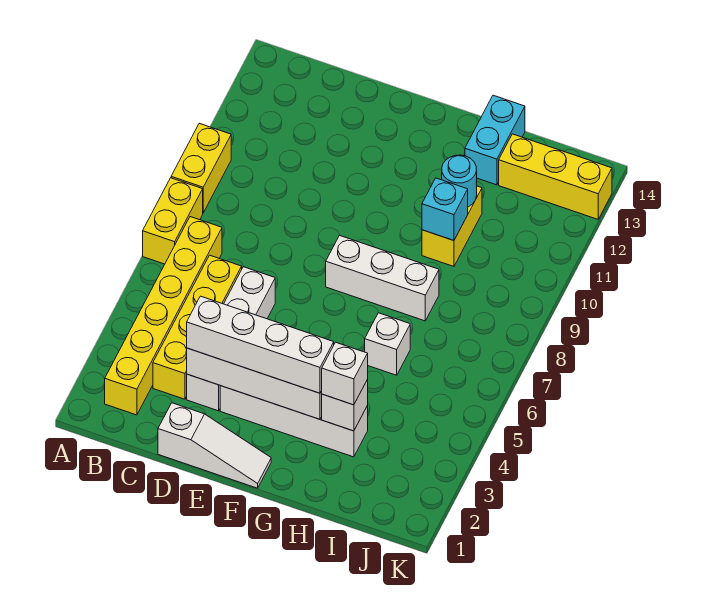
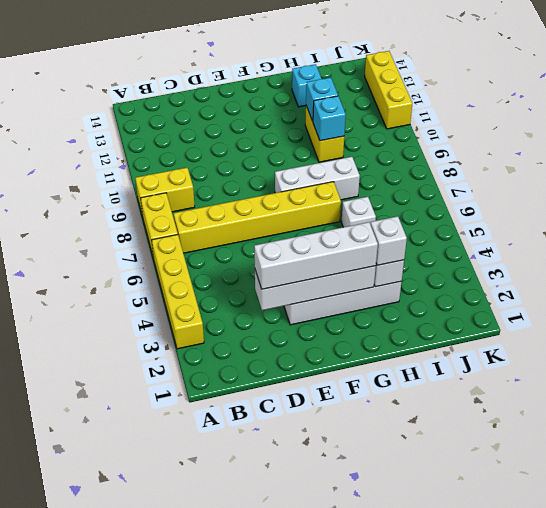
yellow 1x2 brick [171,123,231,213] -> yellow 1x2 brick turned to [135,168,195,217]
yellow 1x6 brick [105,217,222,415] -> yellow 1x6 brick turned to [174,182,341,253]
yellow 1x4 brick [153,255,242,399] -> yellow 1x4 brick moved to [152,235,204,349]
white 1x3 slope [158,403,271,488] -> none
white 1x4 brick [187,267,275,411] -> none
cyan 1x1 round brick [442,155,477,207] -> cyan 1x1 brick [306,77,338,121]
cyan 1x2 brick [465,95,525,185] -> cyan 1x1 brick [292,64,322,107]
yellow 1x3 brick [499,134,612,219] -> yellow 1x3 brick turned to [365,51,413,129]

